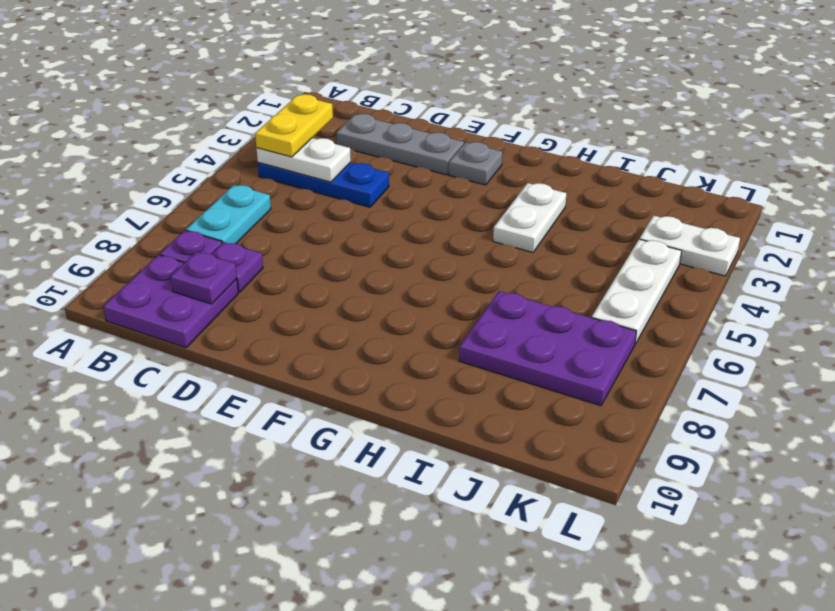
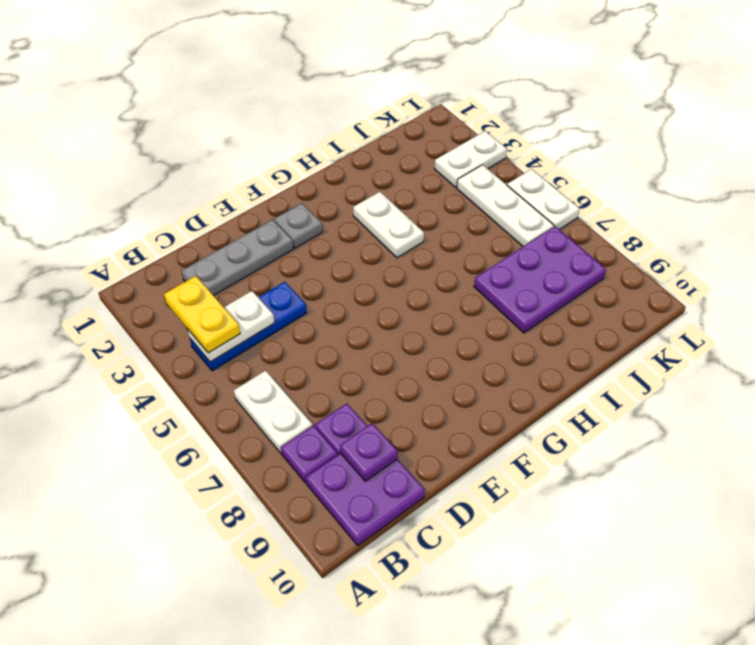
cyan 1x2 plate [186,185,271,244] -> white 1x2 plate [234,371,312,453]
none -> white 1x2 plate [507,169,580,229]

